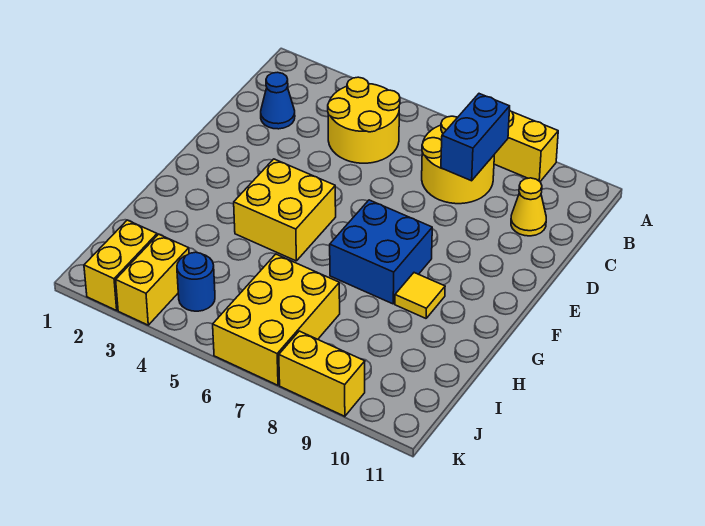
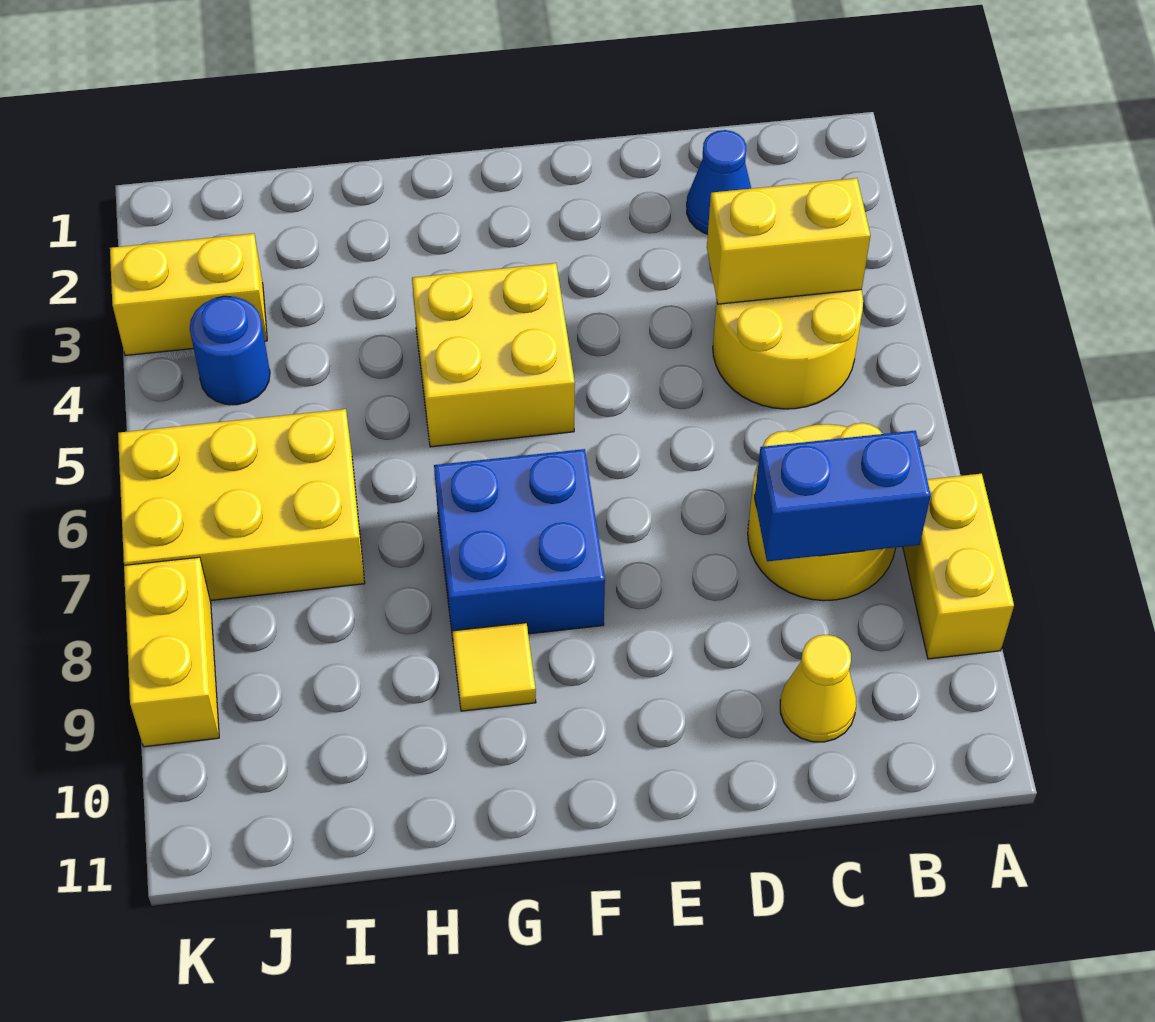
yellow 1x2 brick [84,220,157,310] -> yellow 1x2 brick moved to [707,178,871,304]

